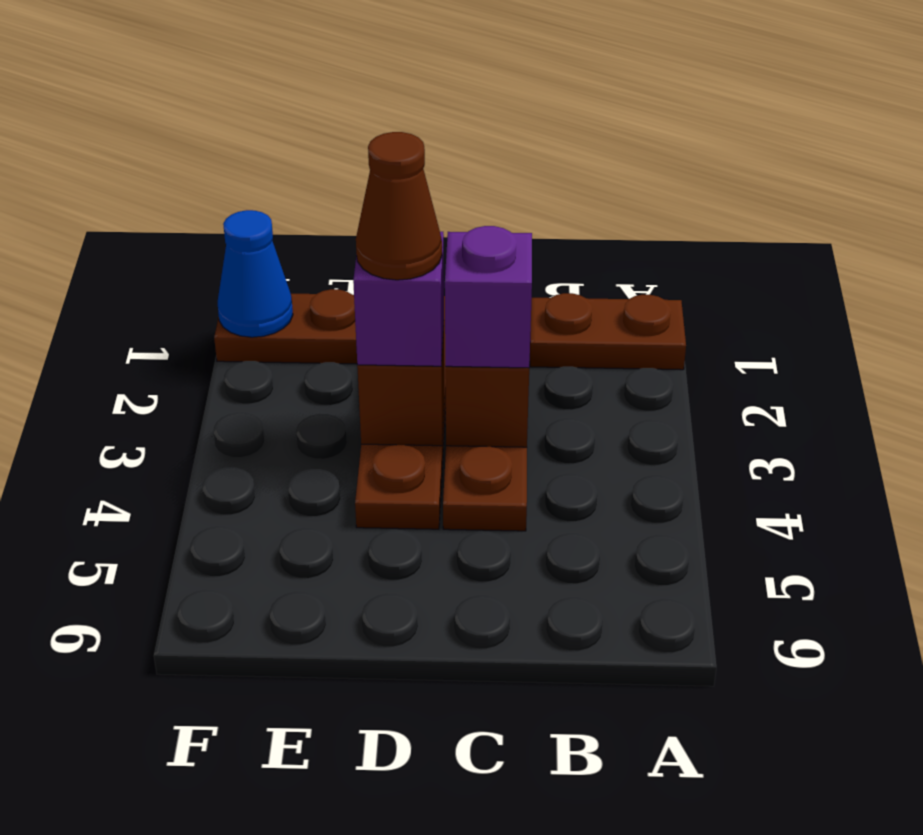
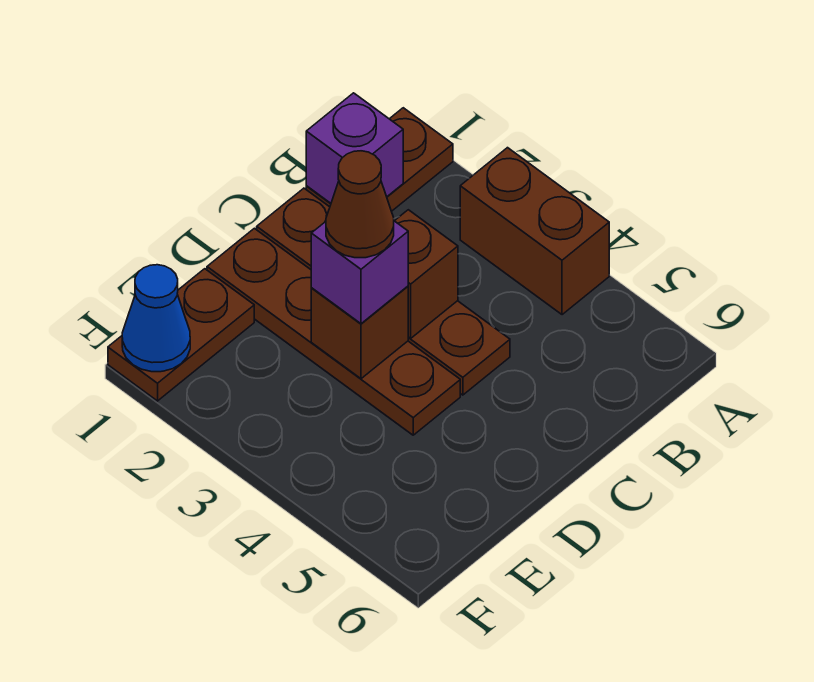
none -> brown 1x2 brick [460,148,609,315]
purple 1x1 brick [445,226,532,368] -> purple 1x1 brick moved to [306,93,403,203]

